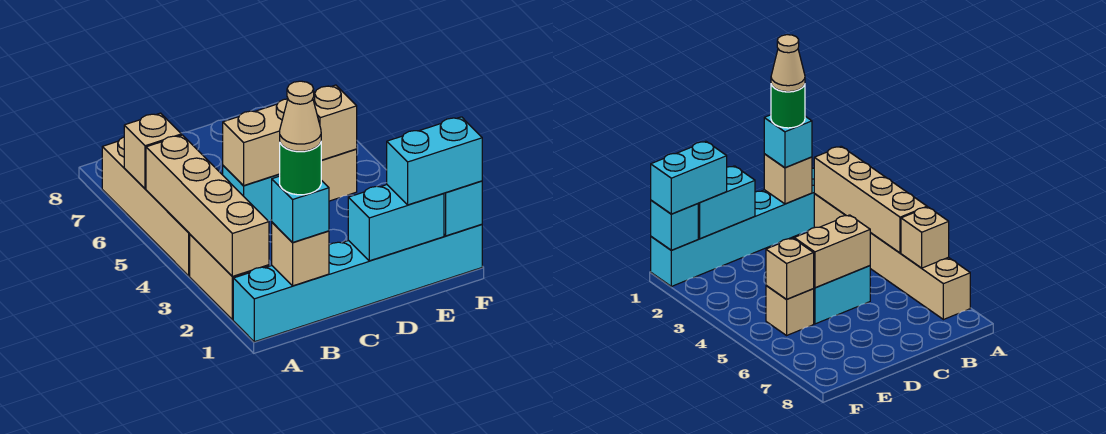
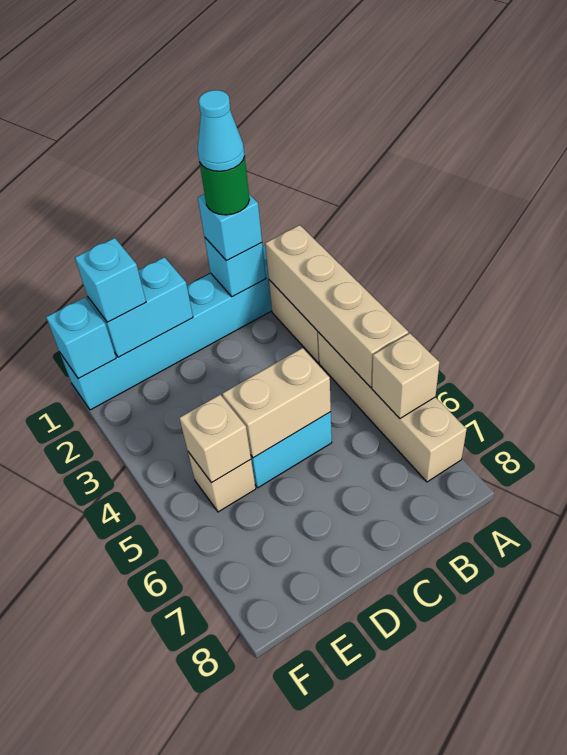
tan 1x1 brick [272,222,329,286] -> cyan 1x1 brick [204,237,266,297]
tan 1x1 cone [280,81,321,151] -> cyan 1x1 cone [198,90,245,171]
cyan 1x2 brick [387,117,482,205] -> cyan 1x1 brick [75,238,146,322]

